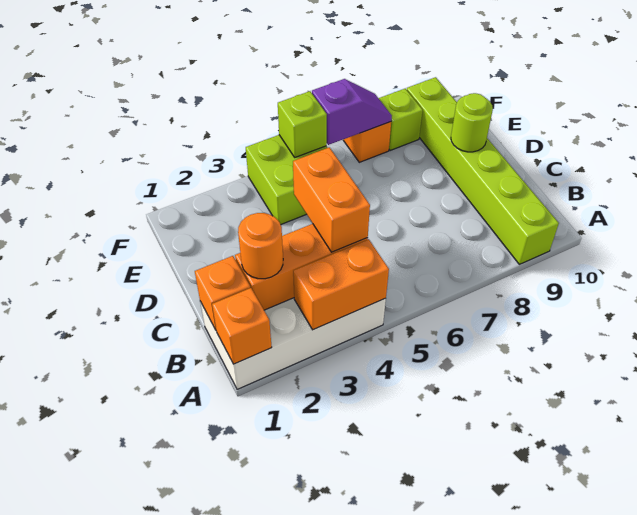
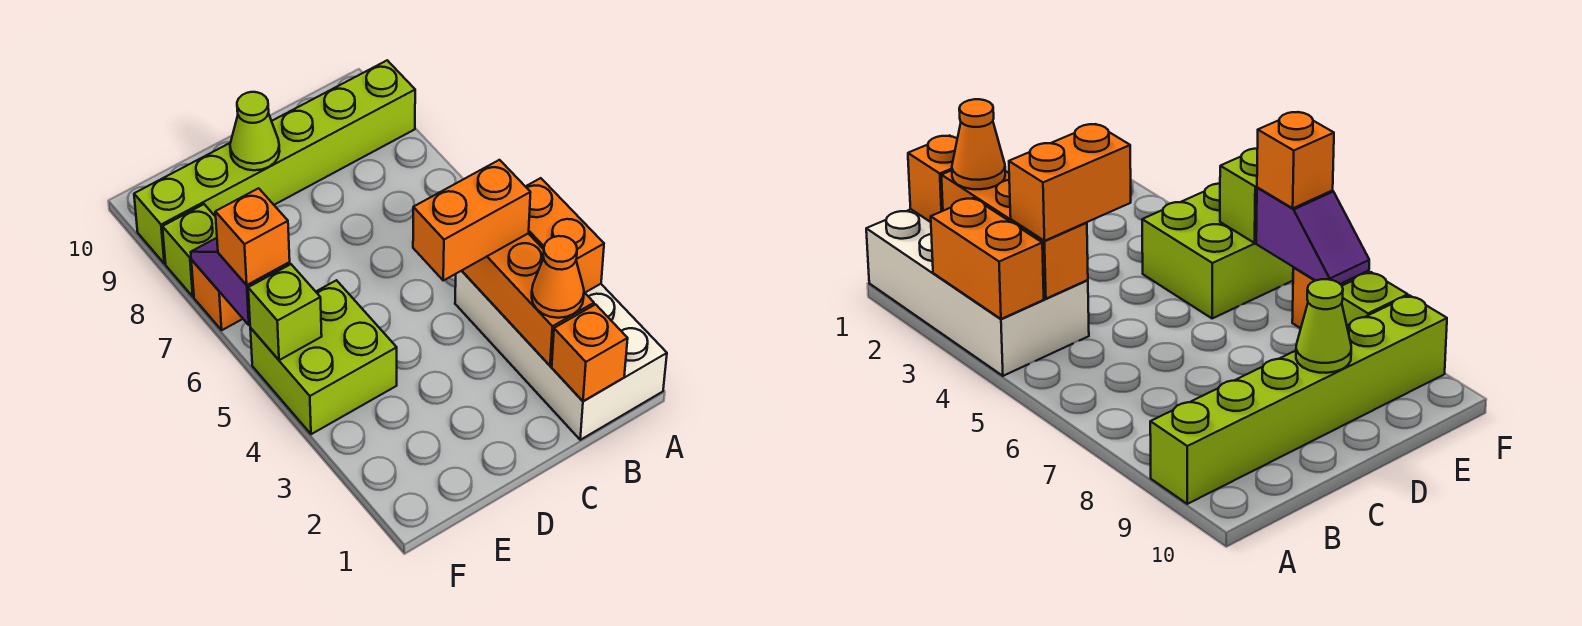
orange 1x1 brick [212,288,272,364] -> orange 1x1 brick moved to [215,188,290,285]
orange 1x1 round brick [238,213,283,279] -> orange 1x1 cone [532,236,584,318]
lime 1x1 round brick [451,93,493,152] -> lime 1x1 cone [230,92,280,170]

